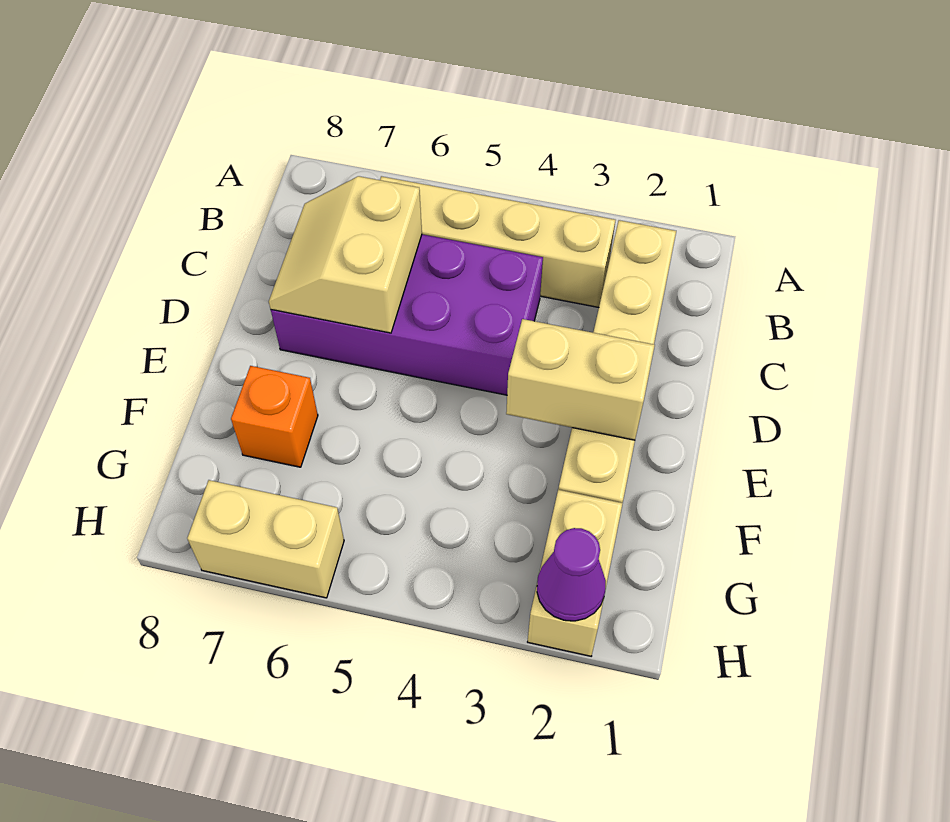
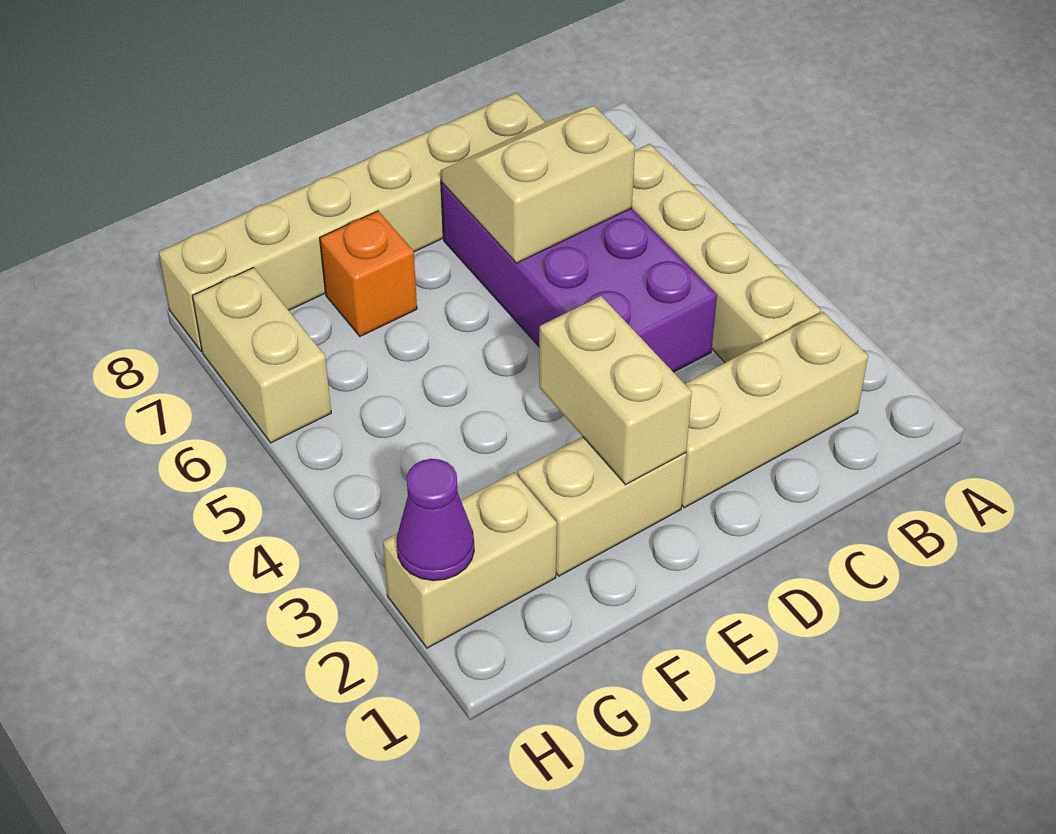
none -> tan 1x6 brick [158,93,546,351]

